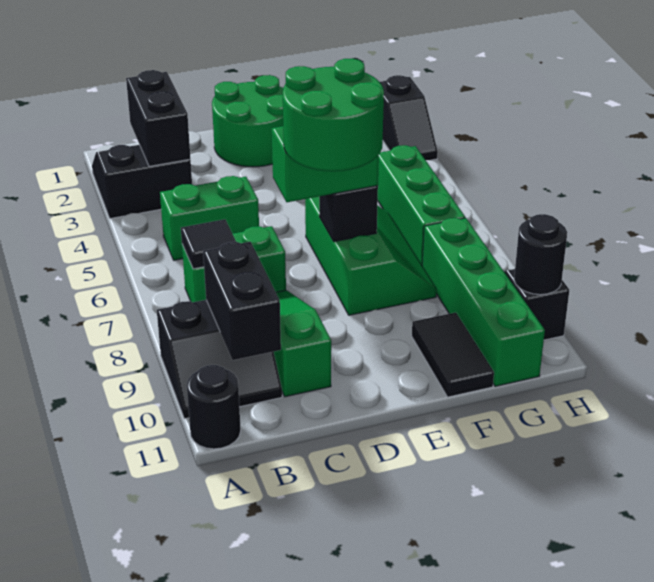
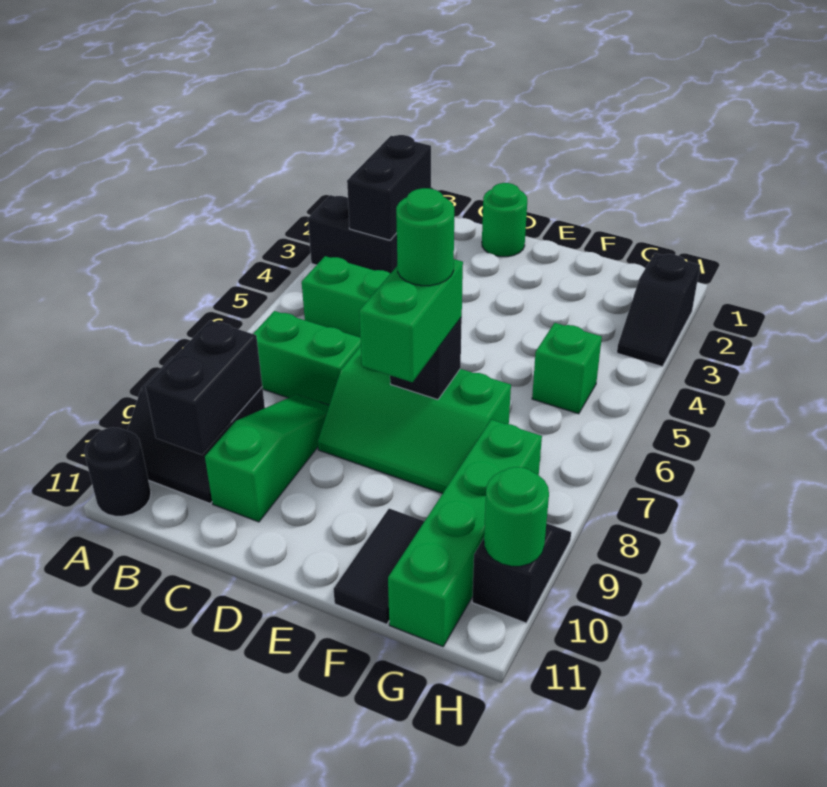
black 1x1 tile [181,219,236,269] -> none
green 2x2 round brick [212,75,283,167] -> green 1x1 round brick [482,183,527,257]
green 1x2 brick [272,126,379,202] -> green 1x2 brick turned to [359,259,463,382]
green 2x2 round brick [283,58,384,171] -> green 1x1 round brick [396,188,454,286]
green 2x3 slope [305,197,437,315] -> green 2x3 slope turned to [318,346,511,494]
green 1x3 brick [378,145,465,265] -> green 1x1 brick [532,323,602,414]
black 1x1 round brick [514,214,567,295] -> green 1x1 round brick [484,467,549,566]

